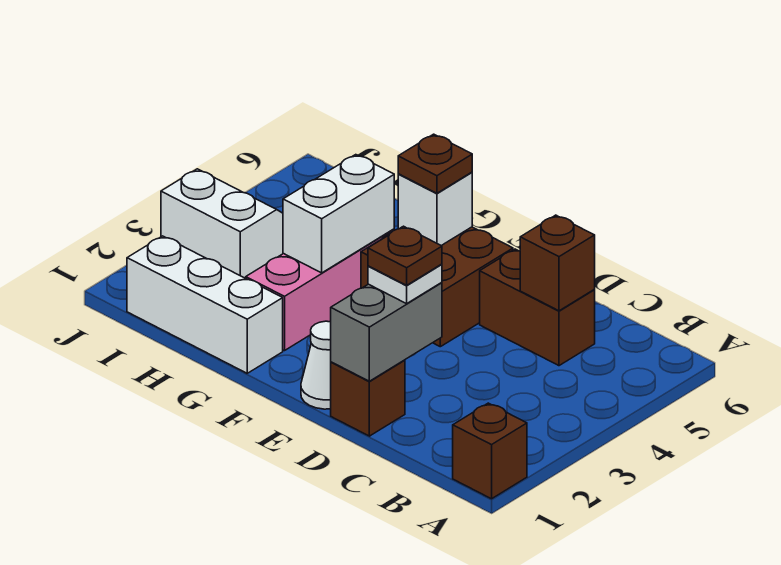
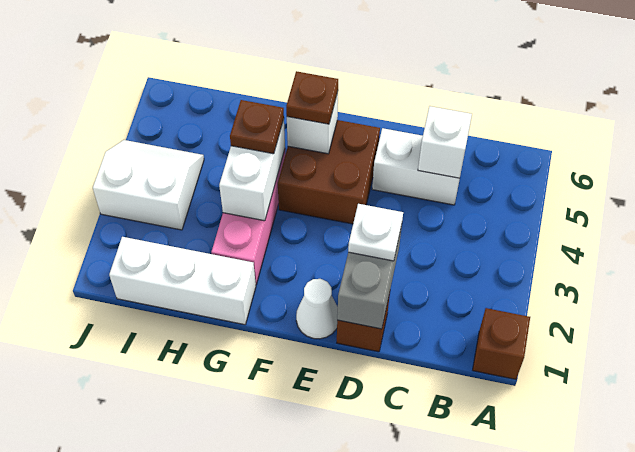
brown 1x2 brick [480,249,595,366] -> white 1x2 brick [372,128,460,205]
brown 1x1 brick [520,215,595,311] -> white 1x1 brick [418,106,472,178]
brown 1x1 plate [368,226,442,285] -> brown 1x1 plate moved to [230,100,284,154]

